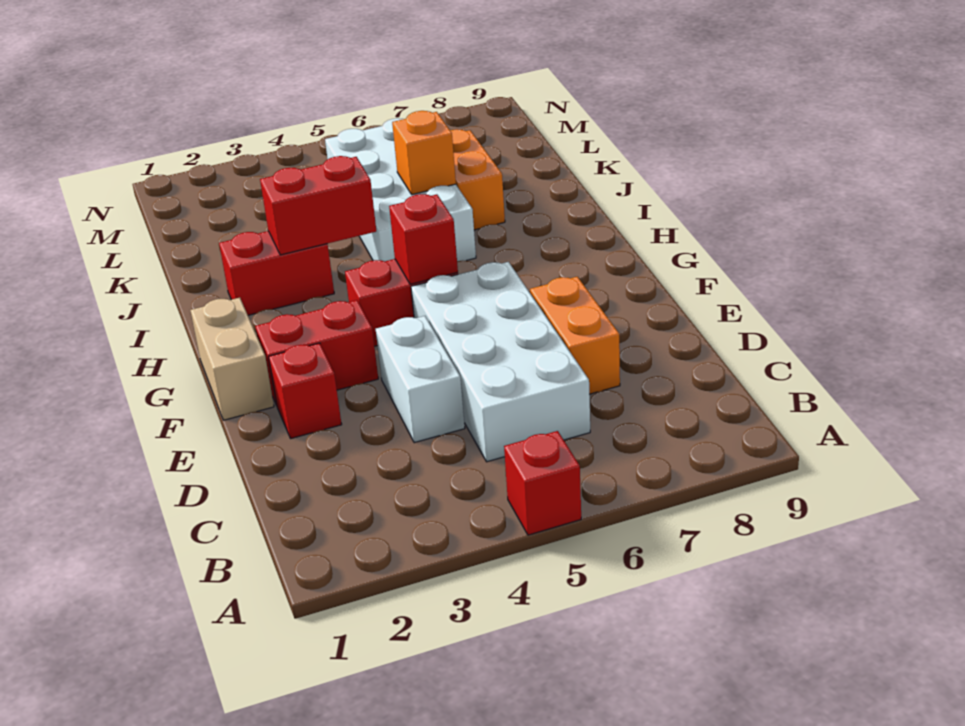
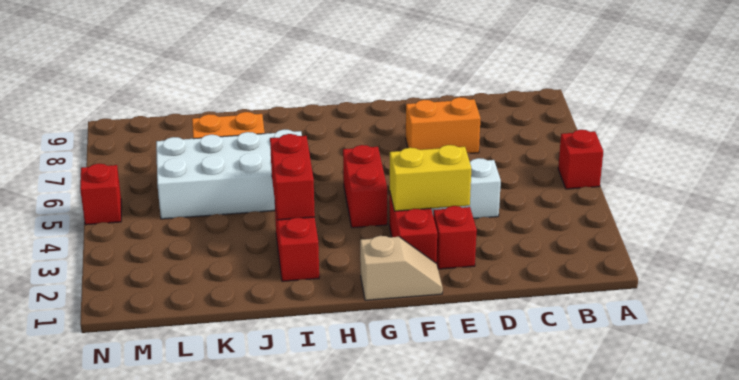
white 2x4 brick [411,262,590,462] -> none
none -> yellow 1x2 brick [390,145,471,211]
tan 1x2 brick [190,298,274,420] -> tan 1x2 slope [360,236,443,300]
red 1x1 brick [389,194,458,284] -> red 1x1 brick moved to [80,164,121,225]
orange 1x1 brick [392,111,456,195] -> none

